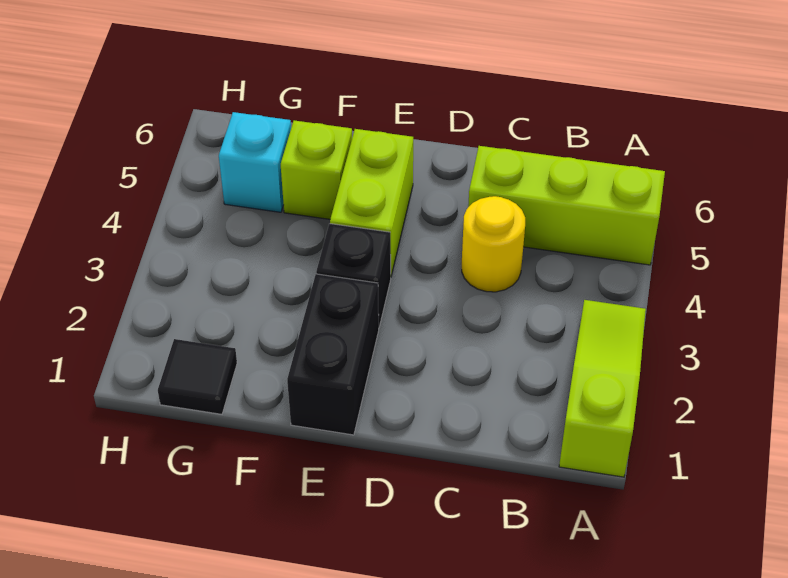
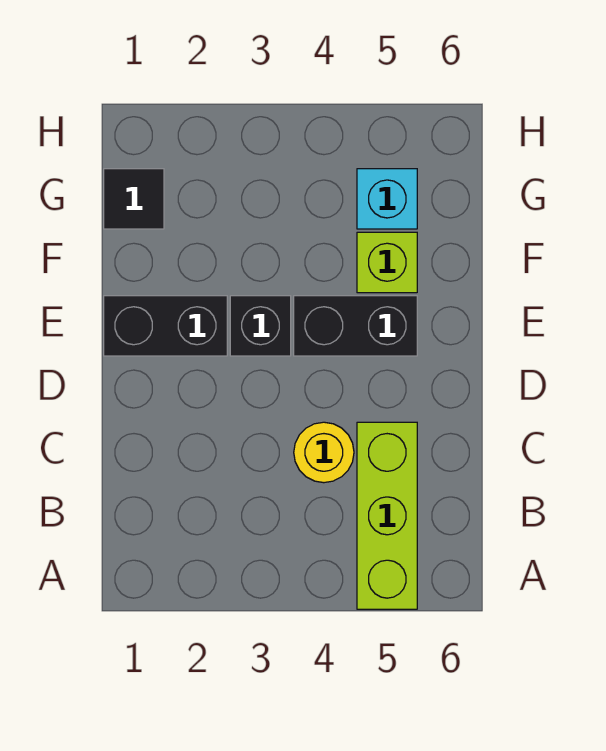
lime 1x3 slope [559,300,646,477] -> none
lime 1x2 brick [330,129,413,276] -> black 1x2 brick [294,296,417,356]

